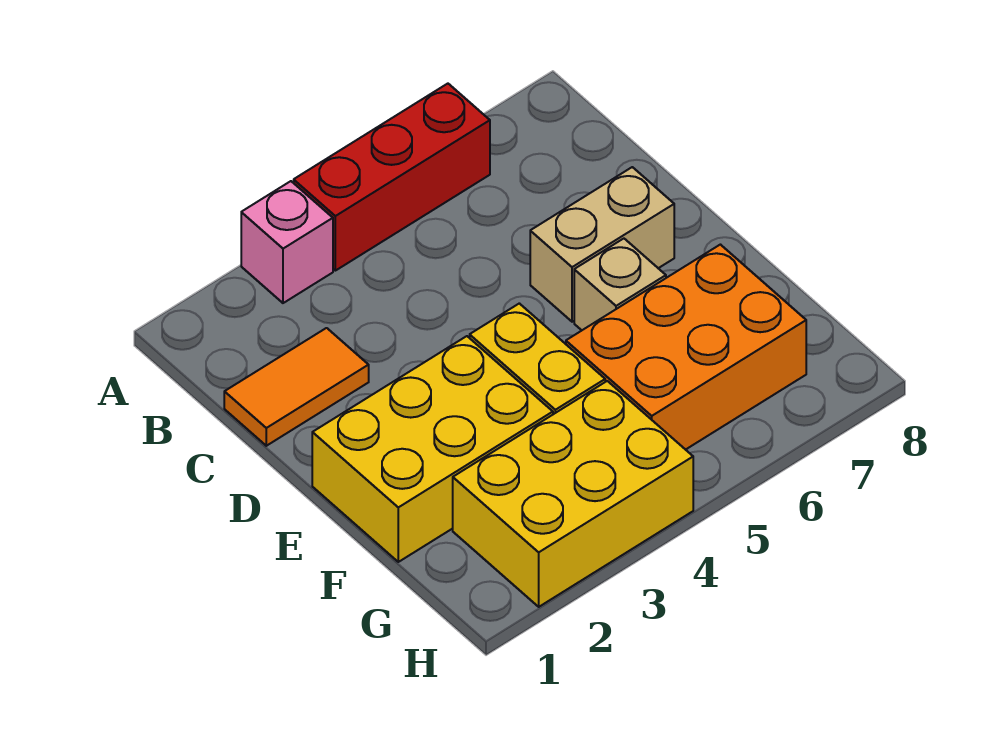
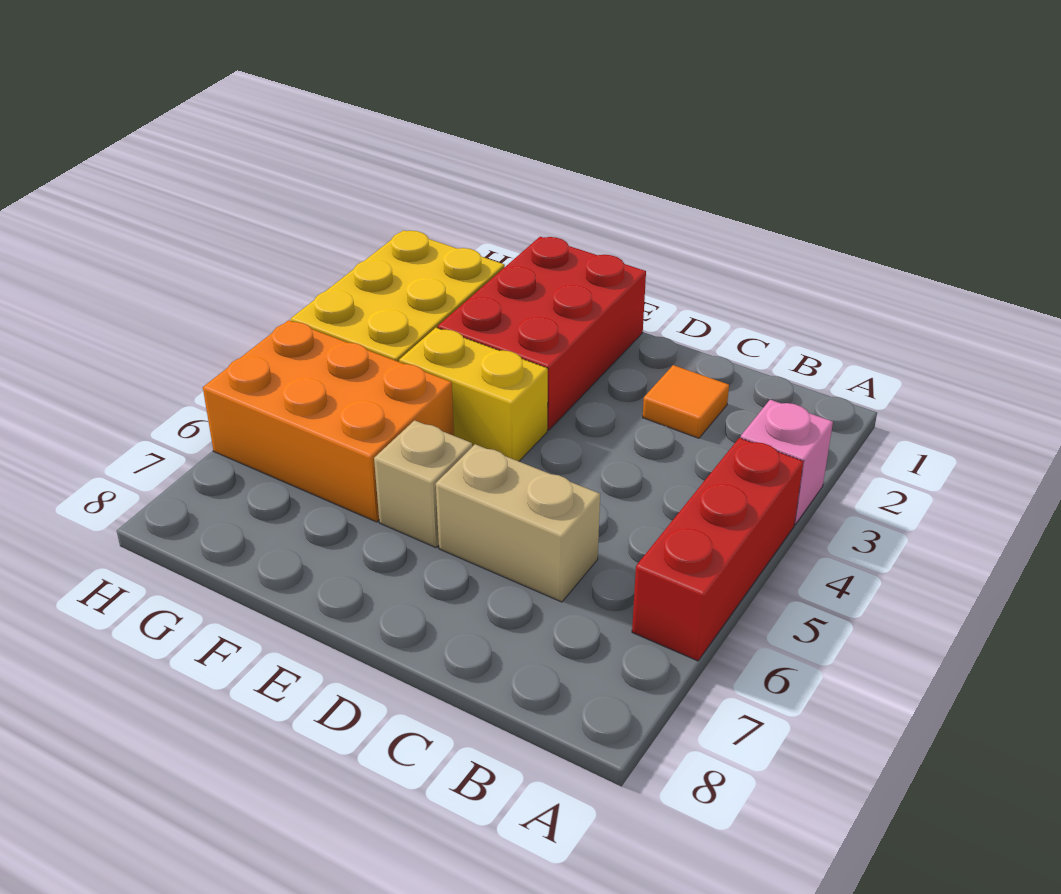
orange 1x2 tile [224,328,369,446] -> orange 1x1 tile [643,365,729,438]
tan 1x2 brick [530,167,674,322] -> tan 1x2 brick turned to [436,444,600,602]
yellow 2x3 brick [312,336,553,562] -> red 2x3 brick [438,237,646,430]
orange 2x3 brick [566,245,806,450] -> orange 2x3 brick turned to [203,320,454,522]

